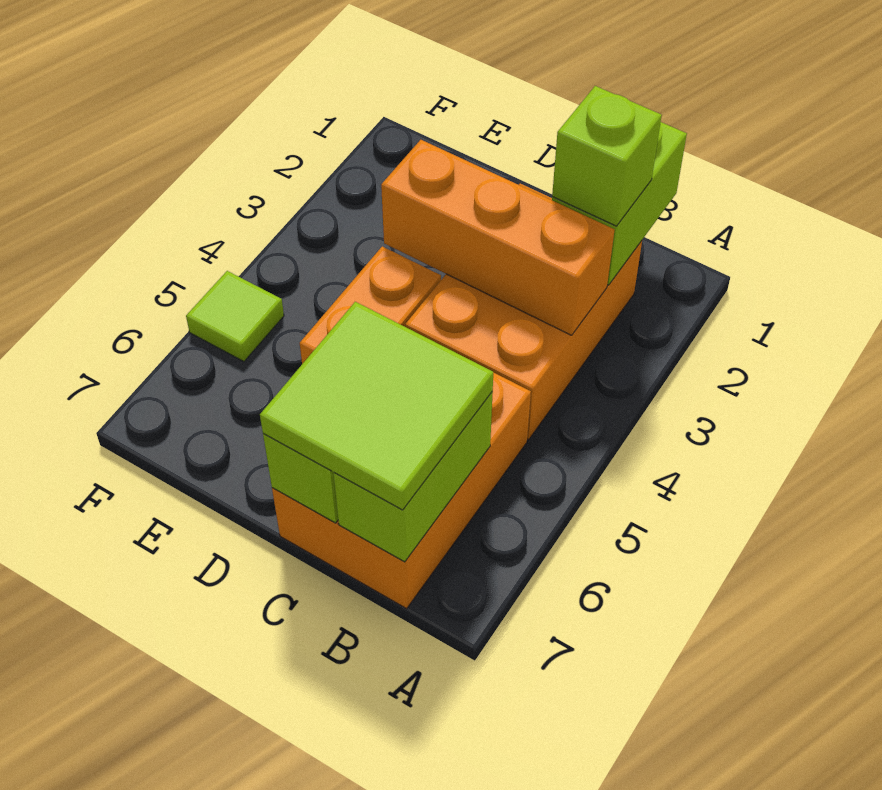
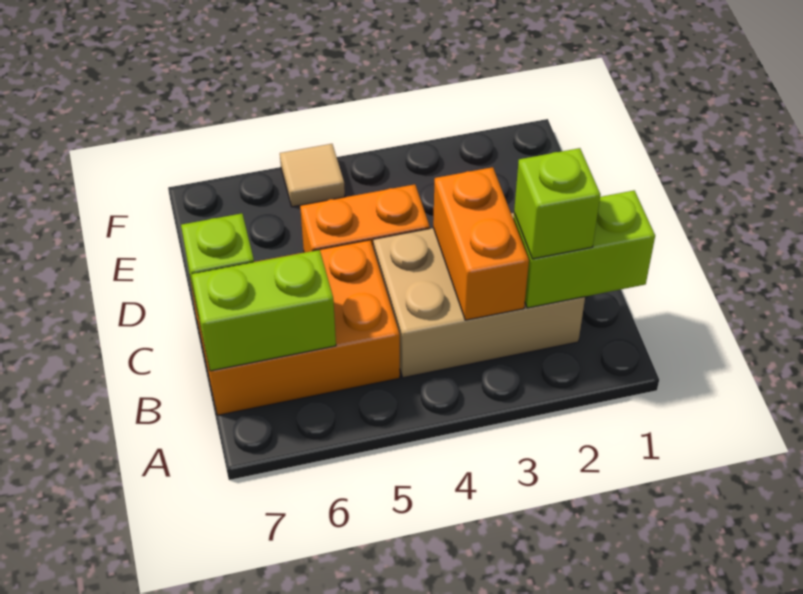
orange 2x3 brick [405,183,642,440] -> tan 2x3 brick [373,213,585,378]
orange 1x3 brick [381,140,615,335] -> orange 1x2 brick [433,167,529,320]
lime 2x2 tile [260,302,493,510] -> none
lime 1x1 tile [186,271,284,362] -> tan 1x1 tile [280,144,345,207]

